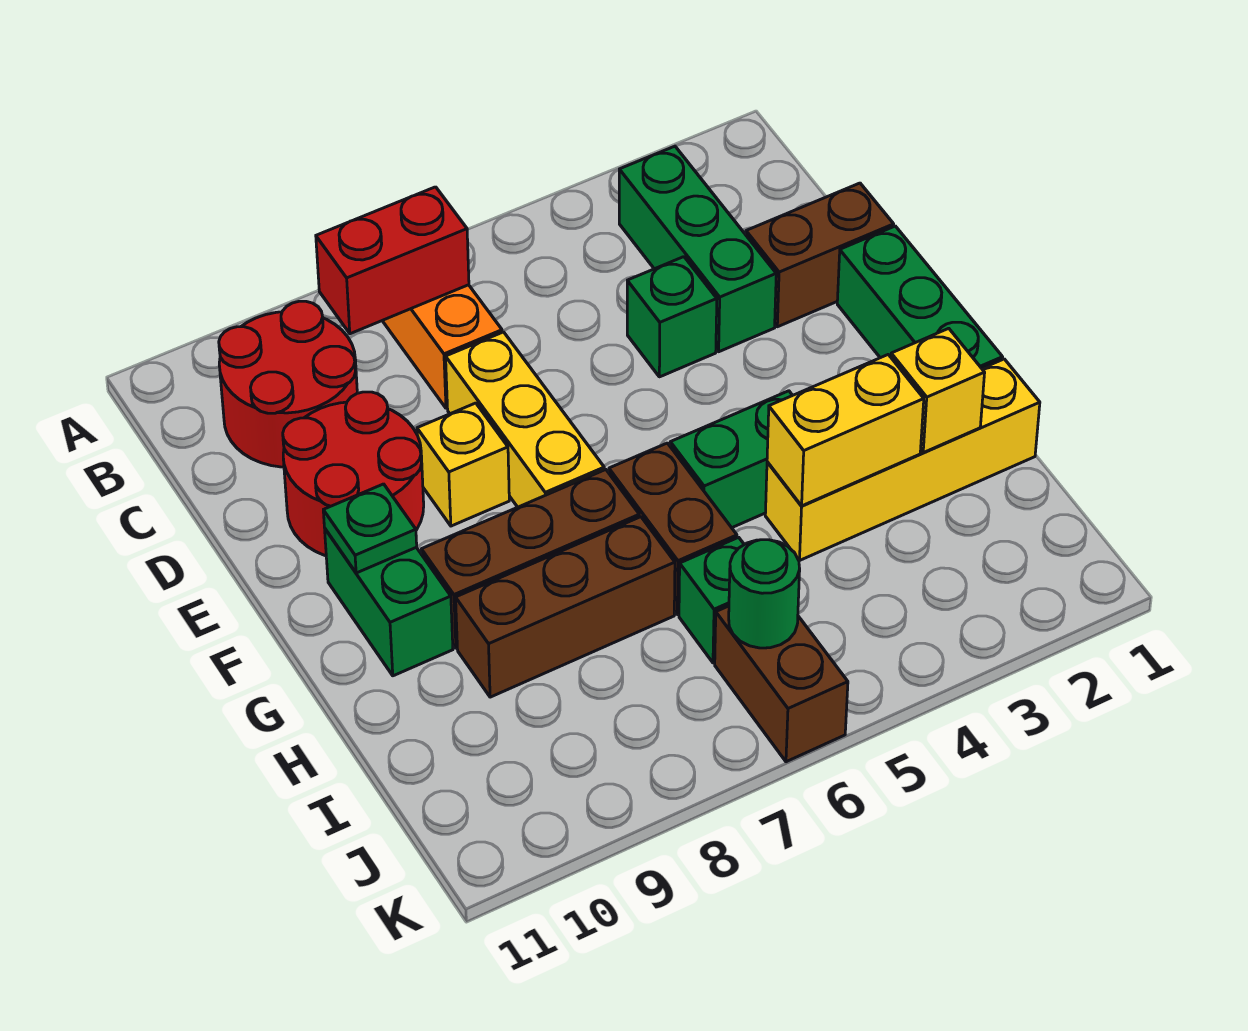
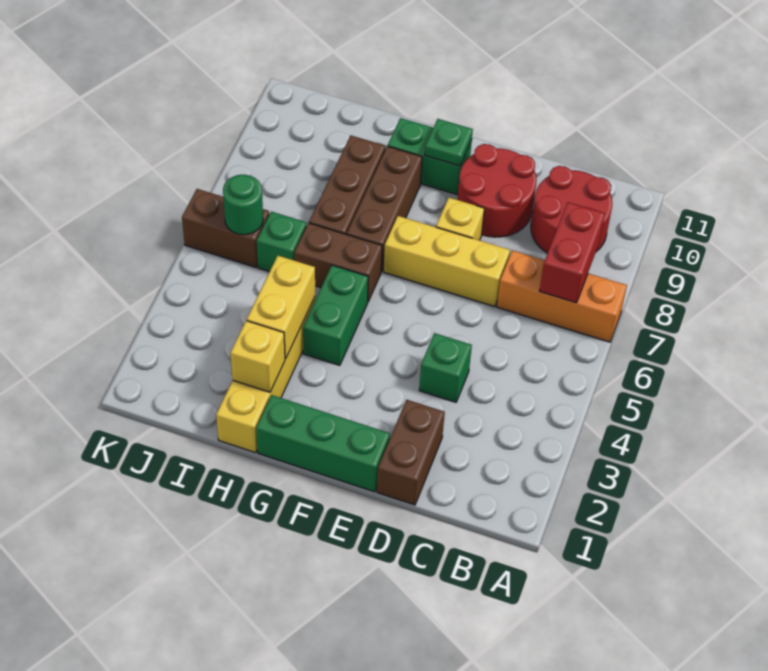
green 1x3 brick [619,146,776,352] -> none

